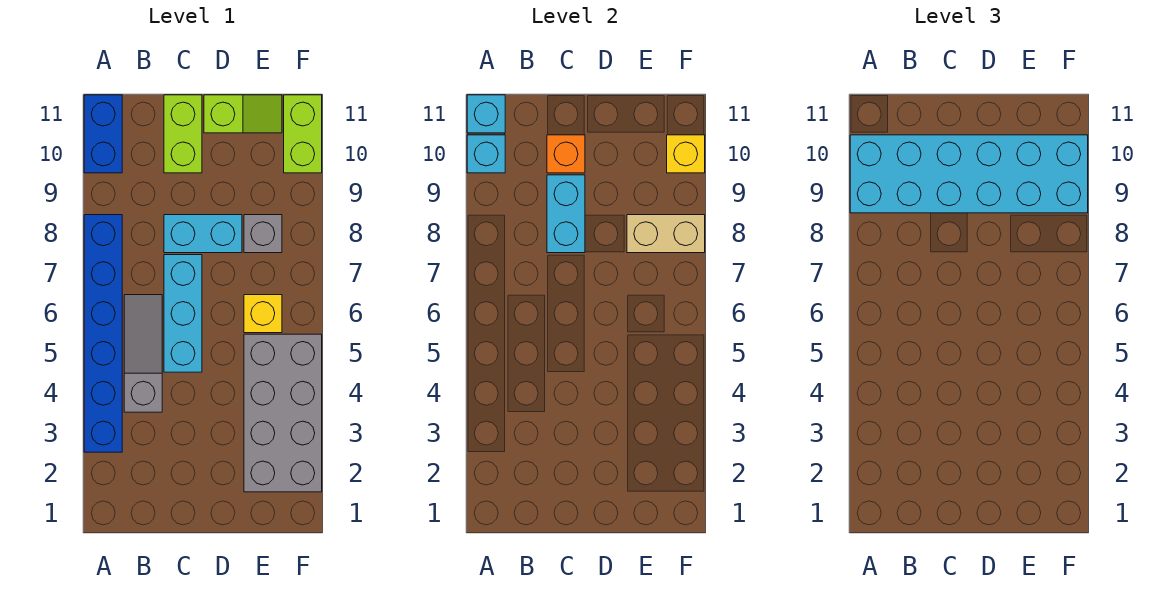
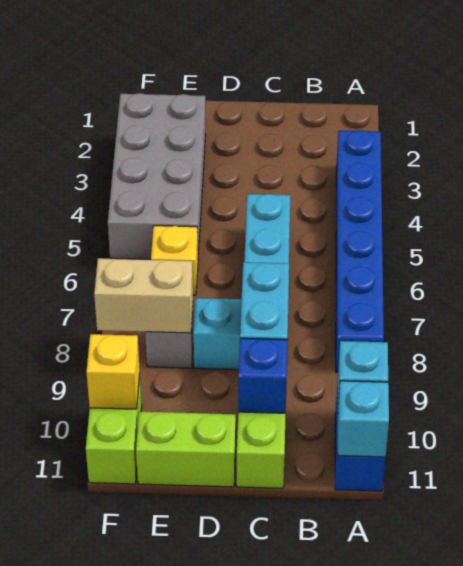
cyan 2x6 brick [850,135,1088,213] -> none
grey 1x3 slope [124,295,162,412] -> none
orange 1x1 brick [547,135,585,173] -> blue 1x1 brick [238,338,288,413]
lime 1x2 slope [204,95,282,133] -> lime 1x2 brick [136,412,236,487]

